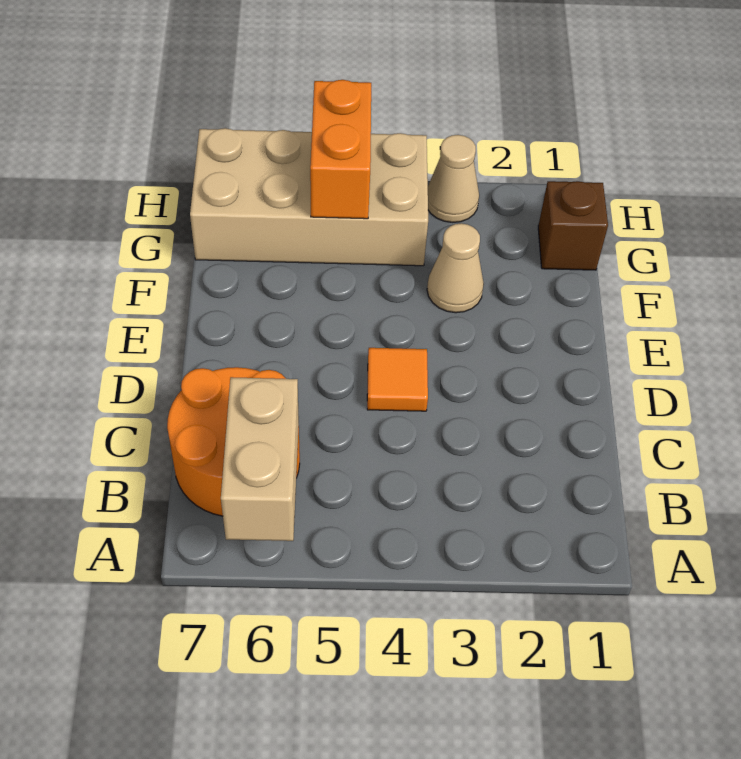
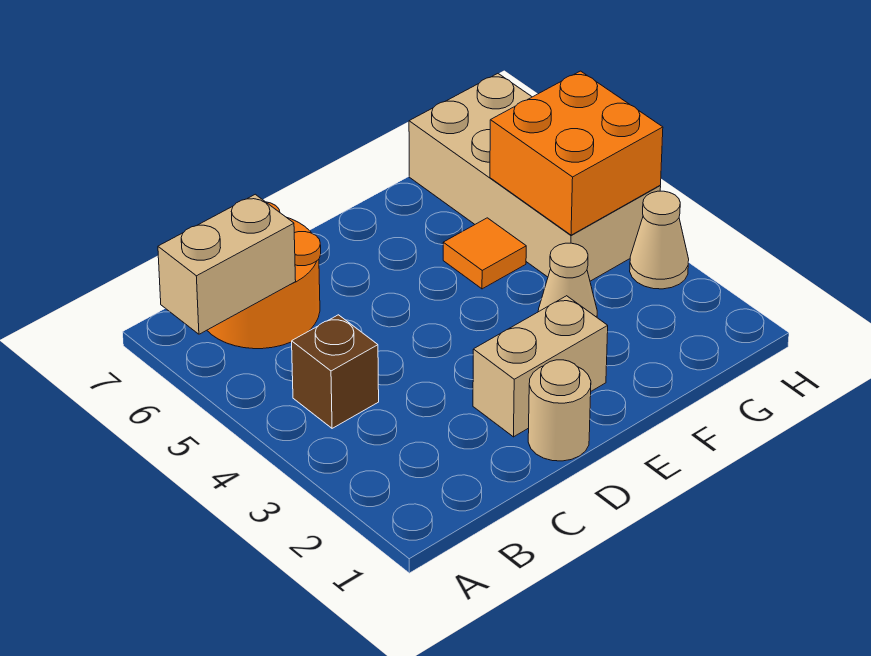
none -> tan 1x1 round brick [528,360,591,461]
none -> tan 1x2 brick [473,296,608,437]
orange 1x1 tile [367,348,428,411] -> orange 1x1 tile moved to [443,218,526,289]
brown 1x1 brick [538,181,608,270] -> brown 1x1 brick moved to [292,315,379,428]
orange 1x2 brick [310,80,371,219] -> orange 2x2 brick [490,71,663,235]

